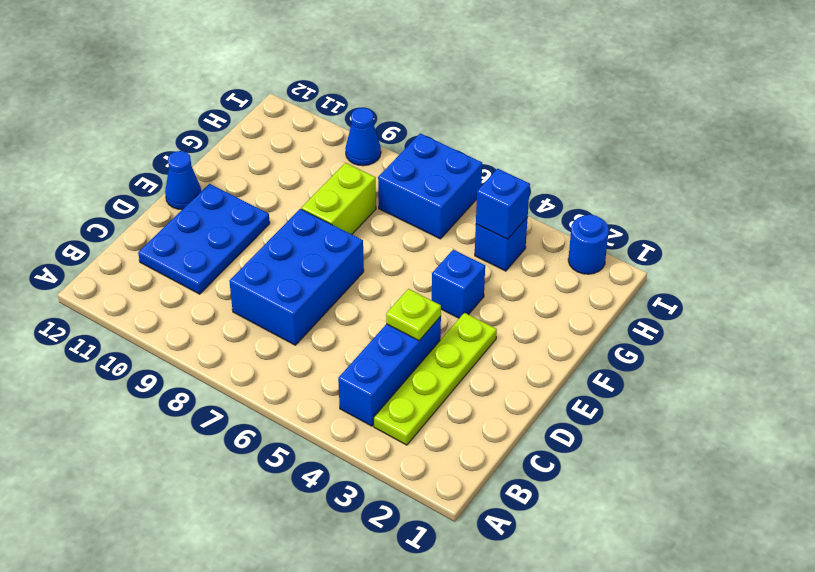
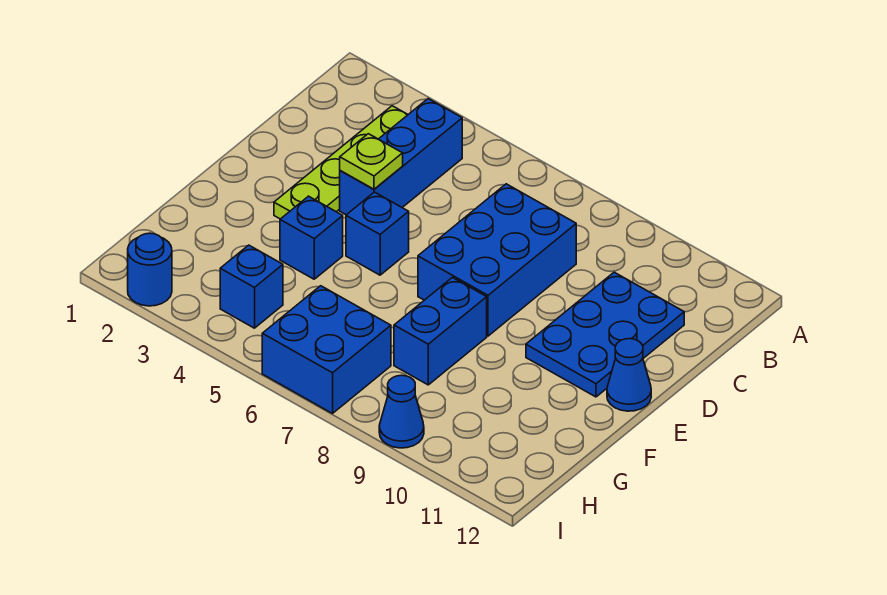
lime 1x2 brick [301,163,376,234] -> blue 1x2 brick [394,278,487,385]
blue 1x1 brick [476,169,530,239] -> blue 1x1 brick moved to [346,192,409,275]

